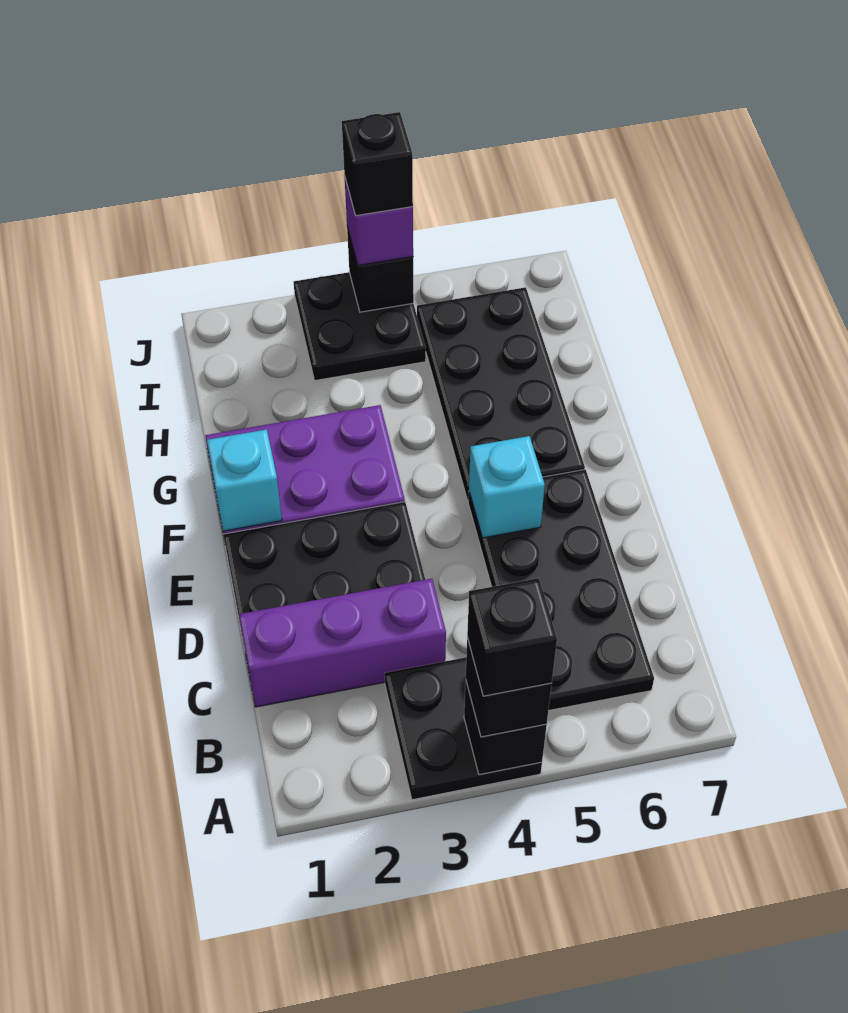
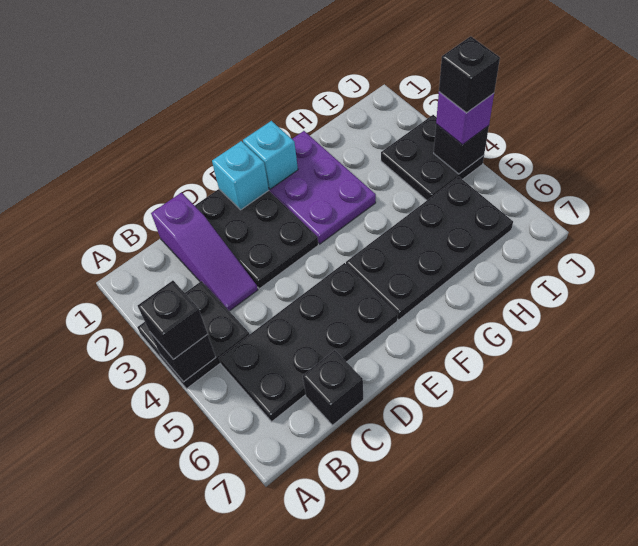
black 1x1 brick [467,578,557,696] -> black 1x1 brick moved to [303,350,363,425]
purple 1x3 brick [239,579,446,707] -> purple 1x3 slope [151,193,258,311]
cyan 1x1 brick [469,436,545,538] -> cyan 1x1 brick moved to [212,141,269,210]

